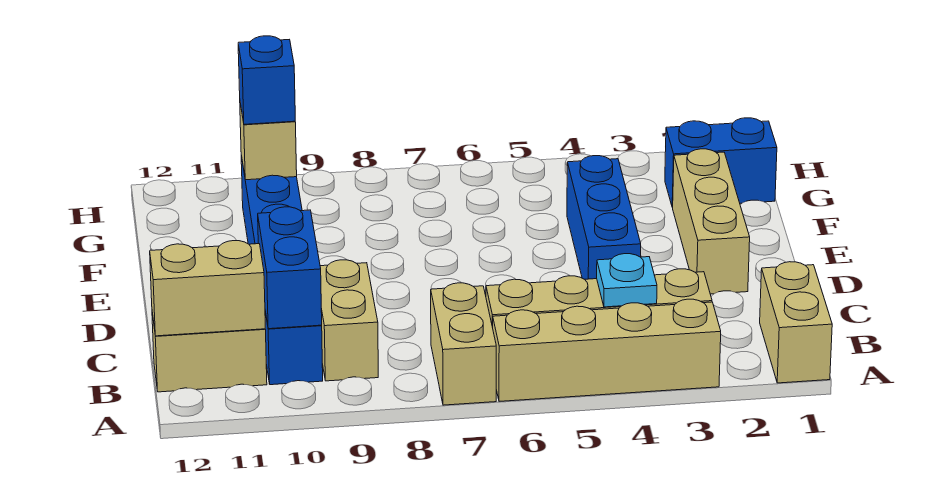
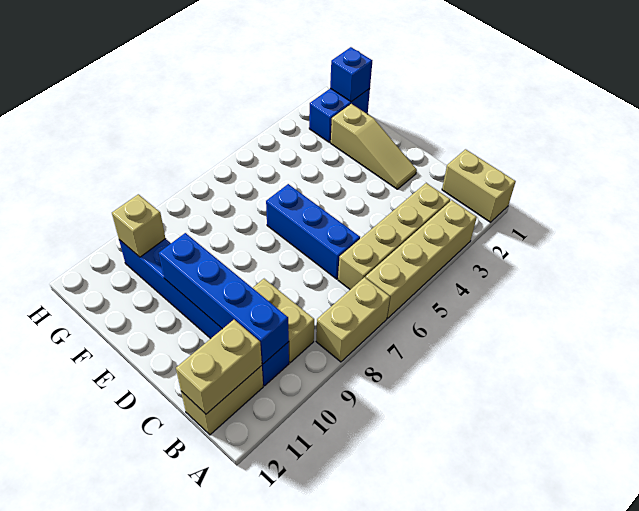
tan 1x2 brick [431,283,496,405] -> tan 1x2 brick turned to [316,277,390,362]
cyan 1x1 plate [597,254,657,307] -> none
blue 1x2 brick [258,207,322,329] -> blue 1x4 brick [159,233,289,364]
tan 1x3 brick [672,149,750,294] -> tan 1x3 slope [331,104,417,189]
blue 1x3 brick [567,156,641,279] -> blue 1x3 brick moved to [266,184,360,279]
blue 1x1 brick [238,36,295,124] -> blue 1x1 brick moved to [330,47,372,102]

